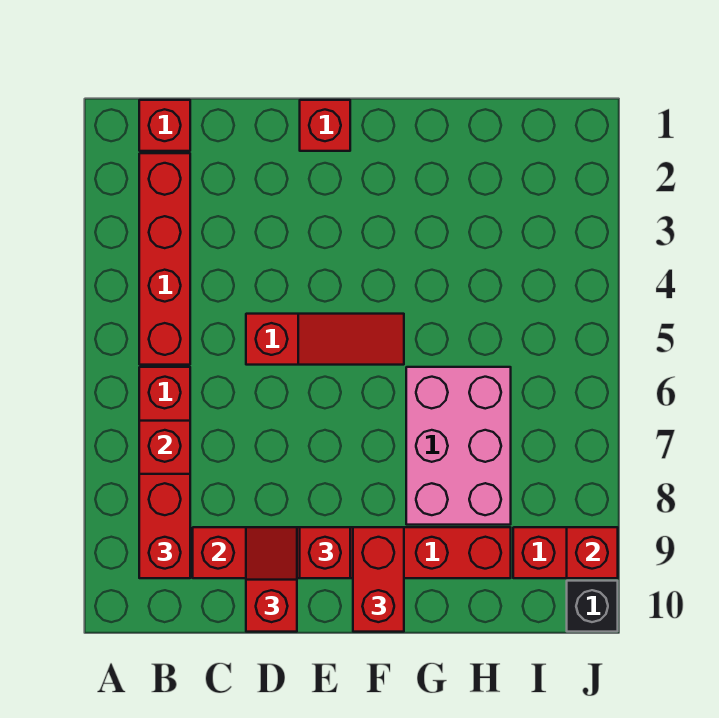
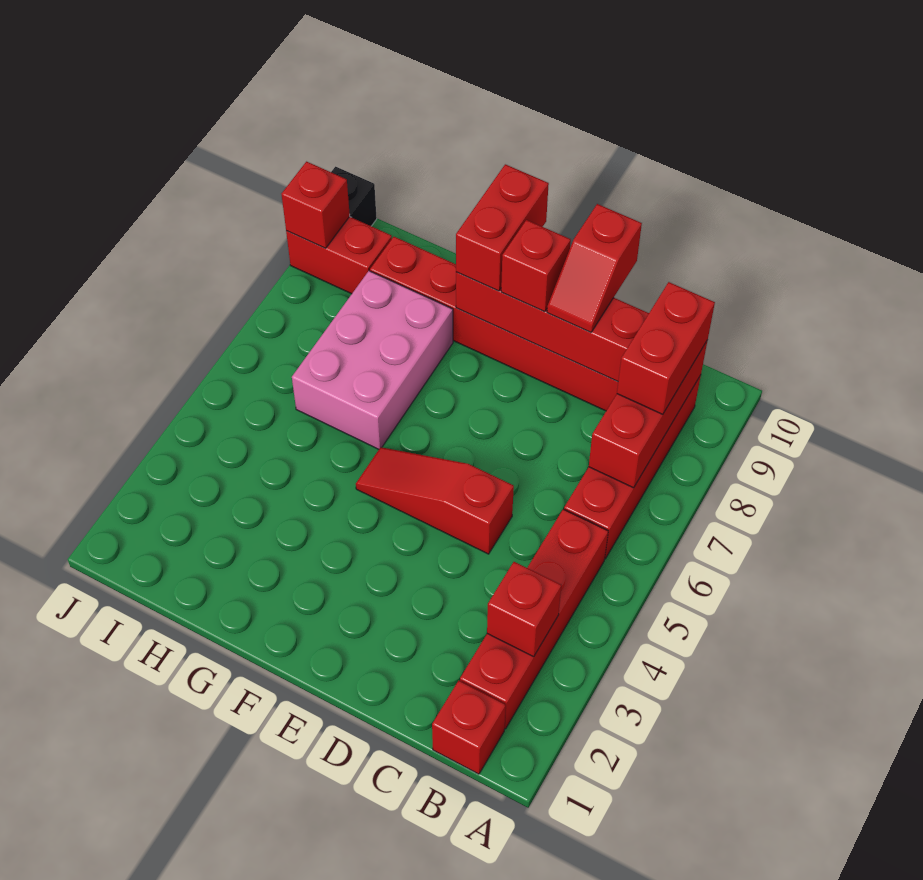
red 1x1 brick [300,100,350,151] -> red 1x1 brick moved to [487,562,561,657]

